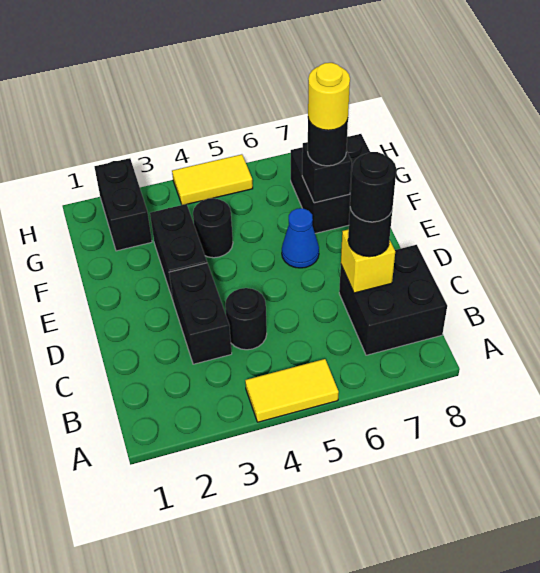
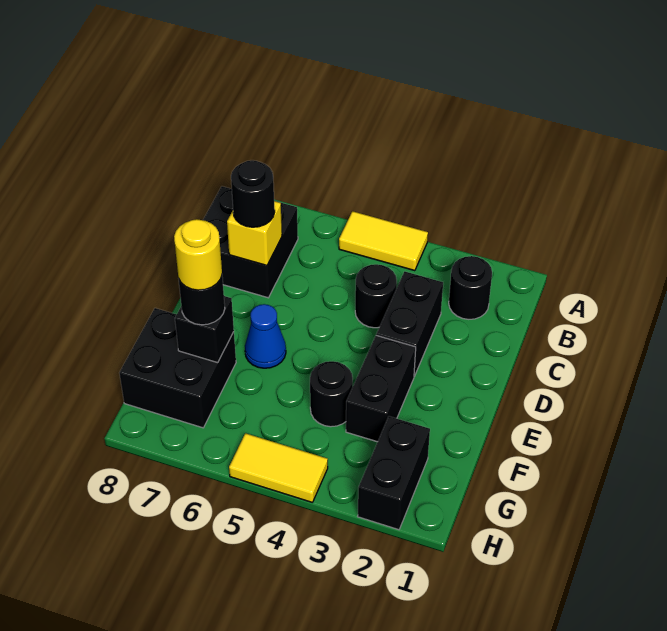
black 1x1 round brick [350,152,396,222] -> black 1x1 round brick moved to [449,256,492,319]

